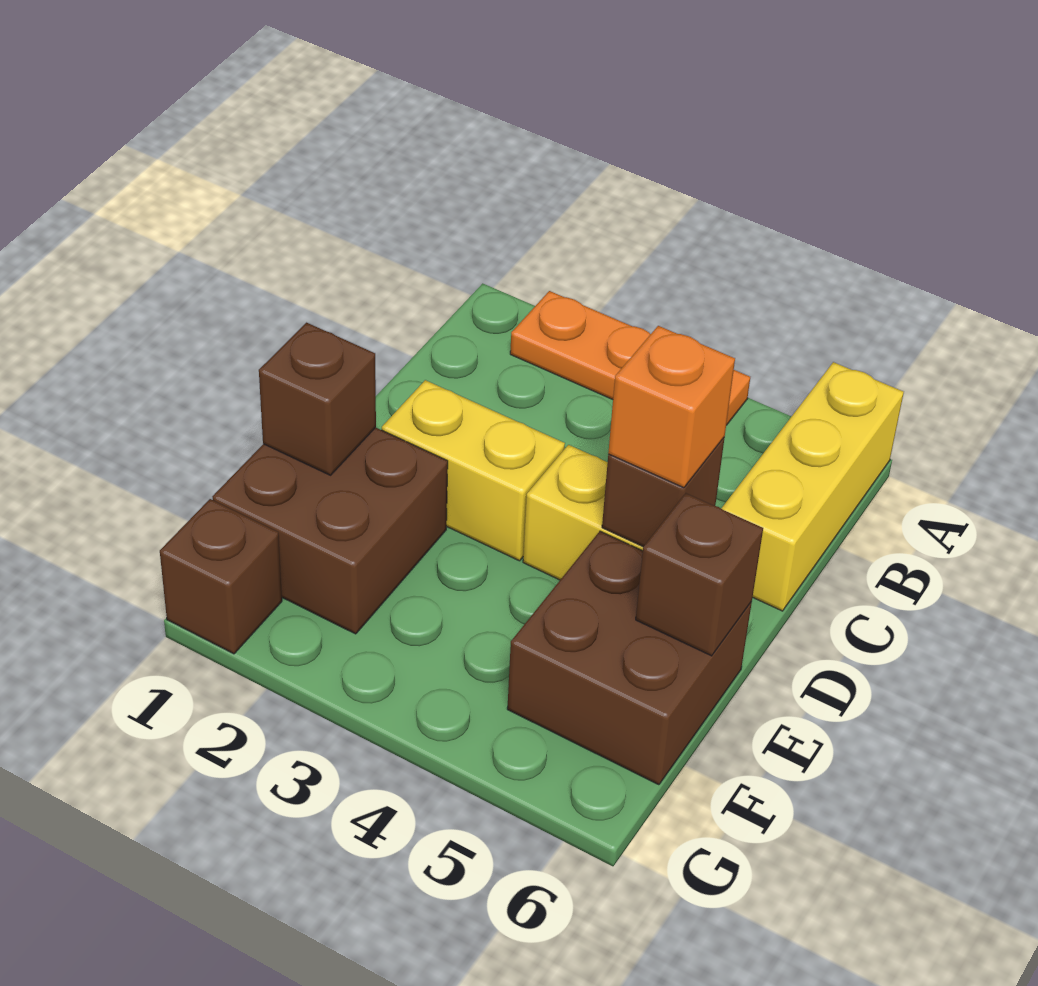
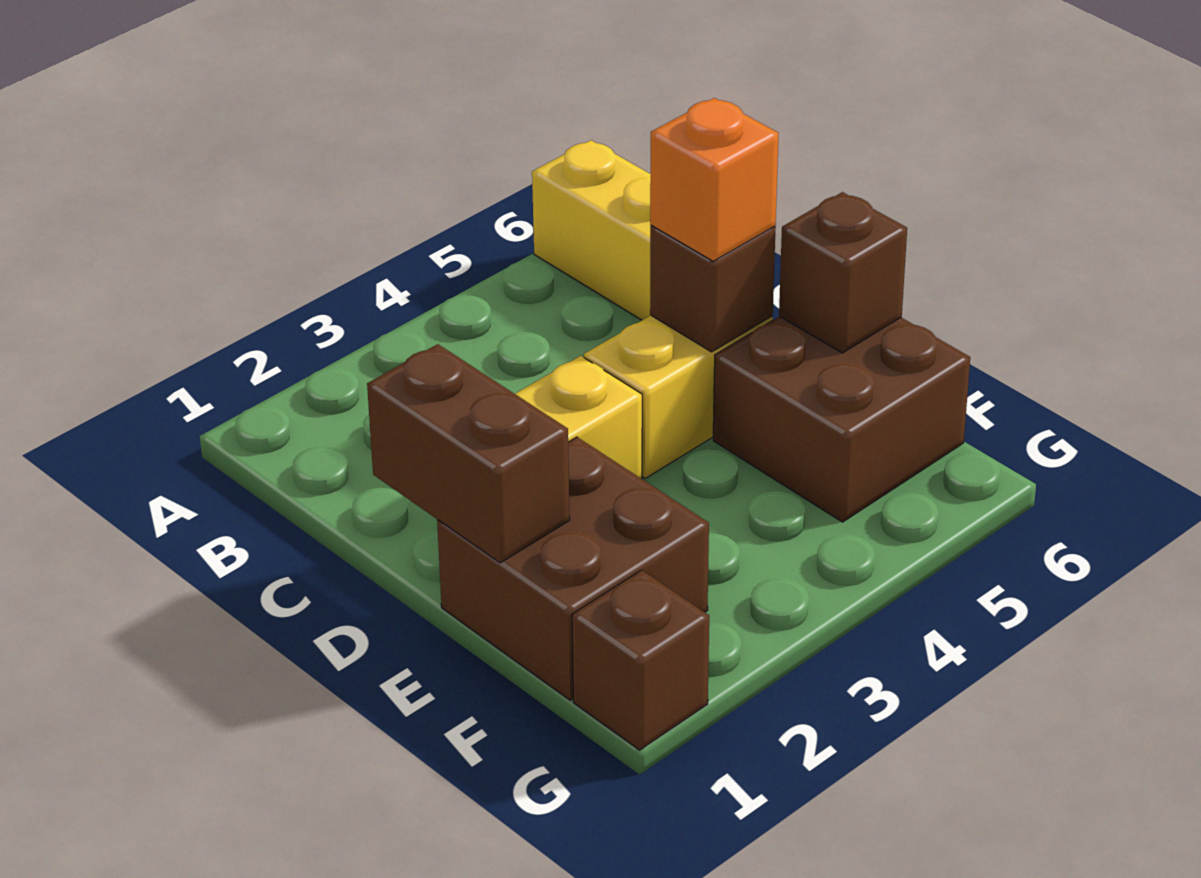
orange 1x3 plate [510,291,750,425] -> none
brown 1x1 brick [259,323,376,475] -> brown 1x2 brick [367,344,570,563]

